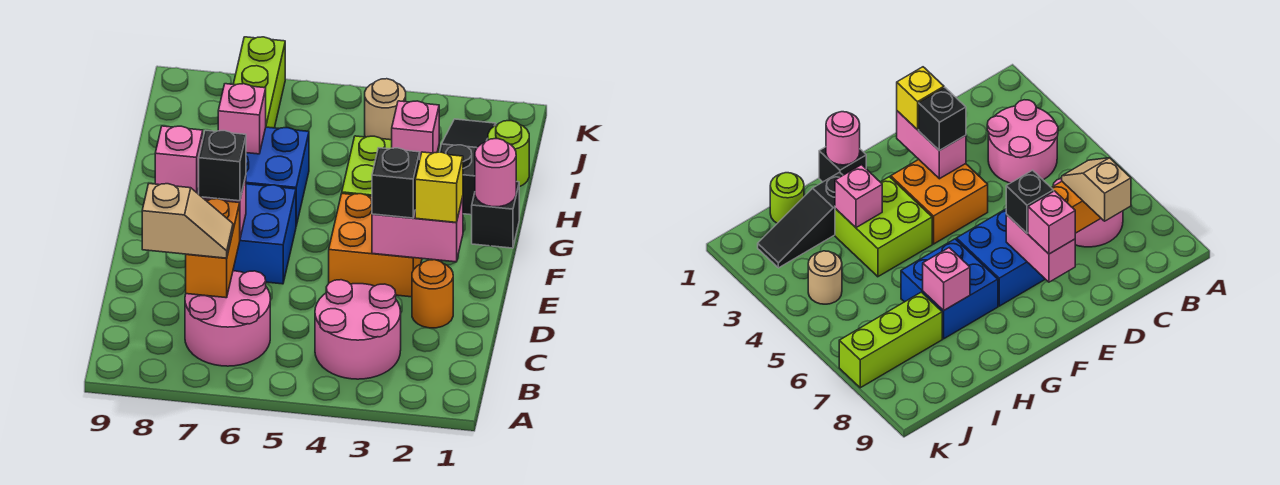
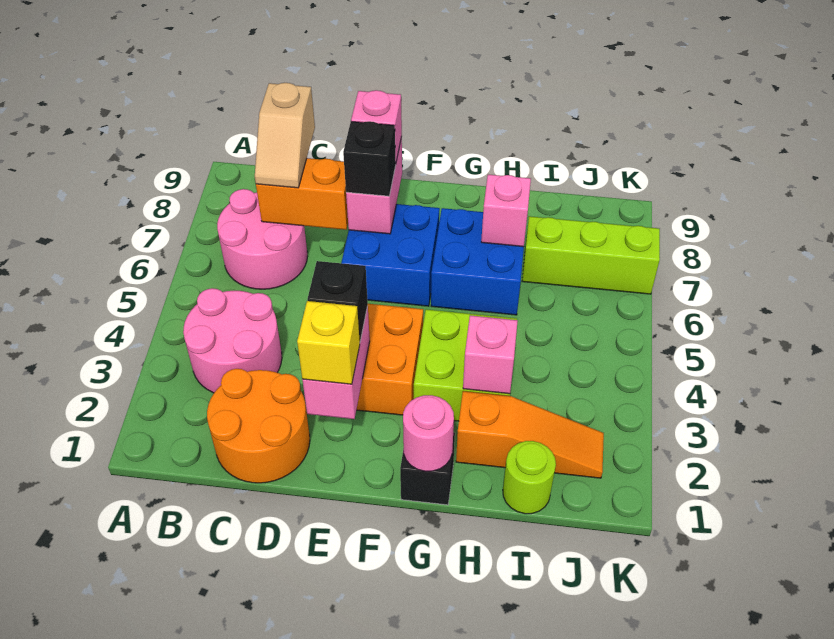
orange 1x1 round brick [412,260,453,328] -> orange 2x2 round brick [207,369,310,483]
black 1x3 slope [440,119,496,215] -> orange 1x3 slope [456,391,604,478]
tan 1x1 round brick [365,79,406,140] -> none

